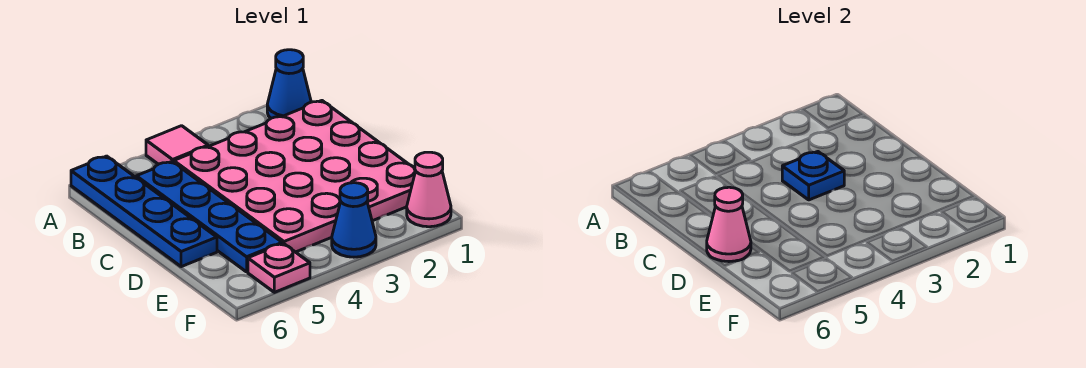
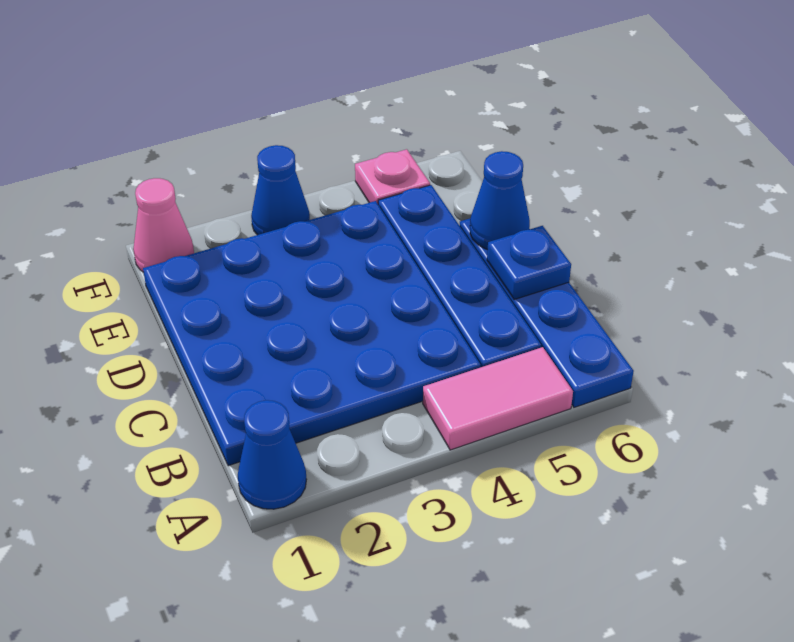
pink 1x1 tile [146,126,208,164] -> pink 1x2 tile [423,347,573,450]
pink 4x4 plate [174,101,416,252] -> blue 4x4 plate [143,201,481,466]
blue 1x1 plate [782,152,844,200] -> blue 1x1 plate moved to [487,226,571,299]
pink 1x1 cone [707,187,751,262] -> blue 1x1 cone [470,151,530,249]

